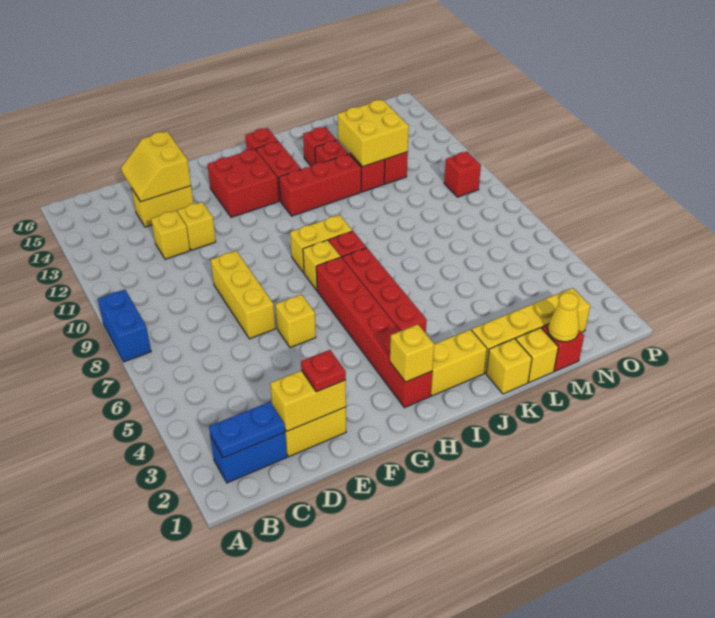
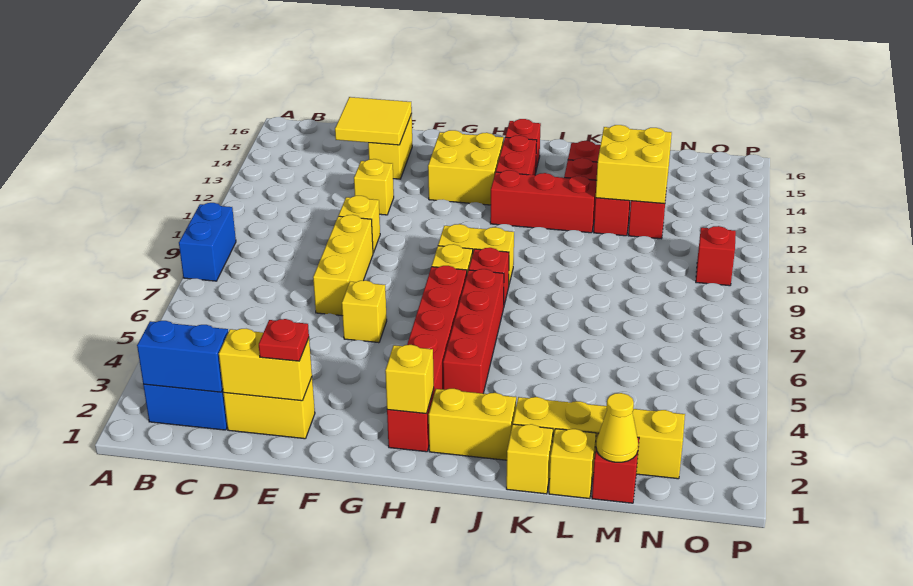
blue 1x2 plate [209,402,285,458] -> blue 1x2 brick [137,321,228,392]
yellow 1x1 brick [151,211,190,259] -> yellow 1x1 brick moved to [338,196,380,253]
yellow 1x2 brick [131,186,193,227] -> yellow 1x2 brick turned to [368,114,412,179]
yellow 2x2 slope [121,132,191,202] -> yellow 2x2 tile [335,97,412,145]
red 2x2 brick [208,149,279,218] -> yellow 2x2 brick [428,130,503,205]

